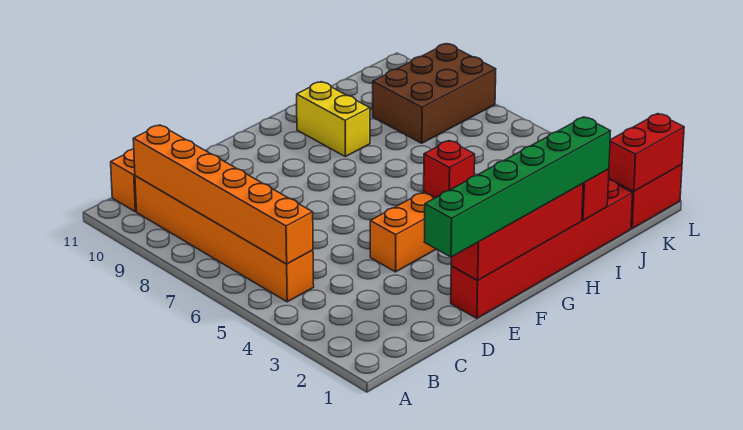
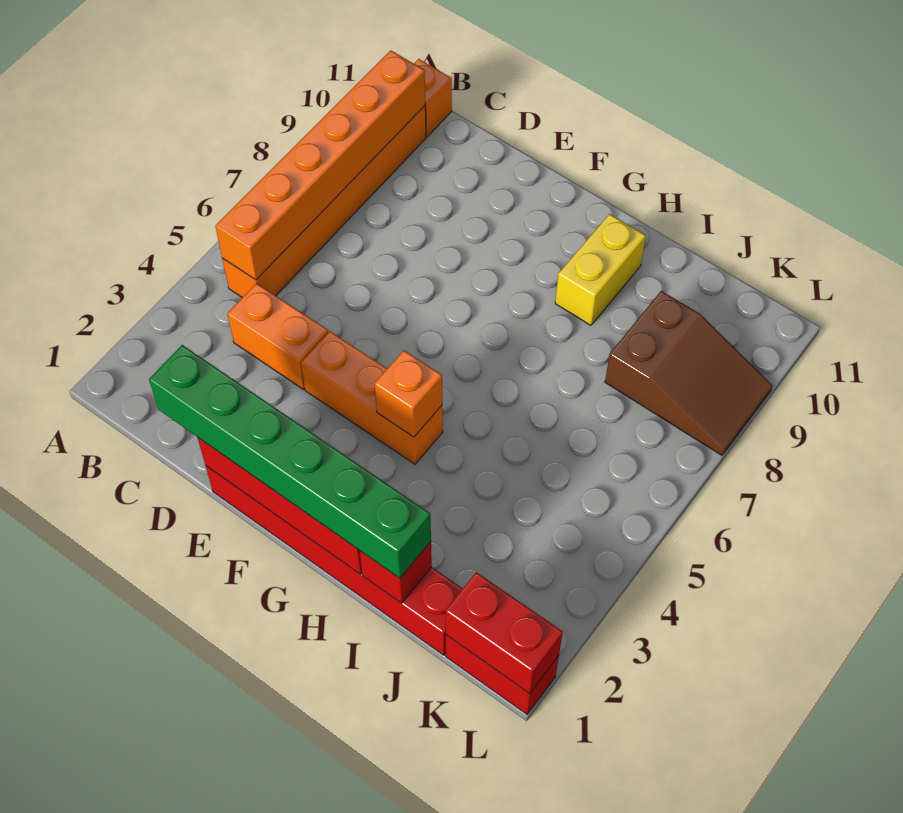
none -> orange 1x2 brick [227,283,328,389]
red 1x1 brick [424,141,475,198] -> orange 1x1 brick [375,351,442,437]
brown 2x3 brick [373,44,496,143] -> brown 2x3 slope [605,291,773,455]

